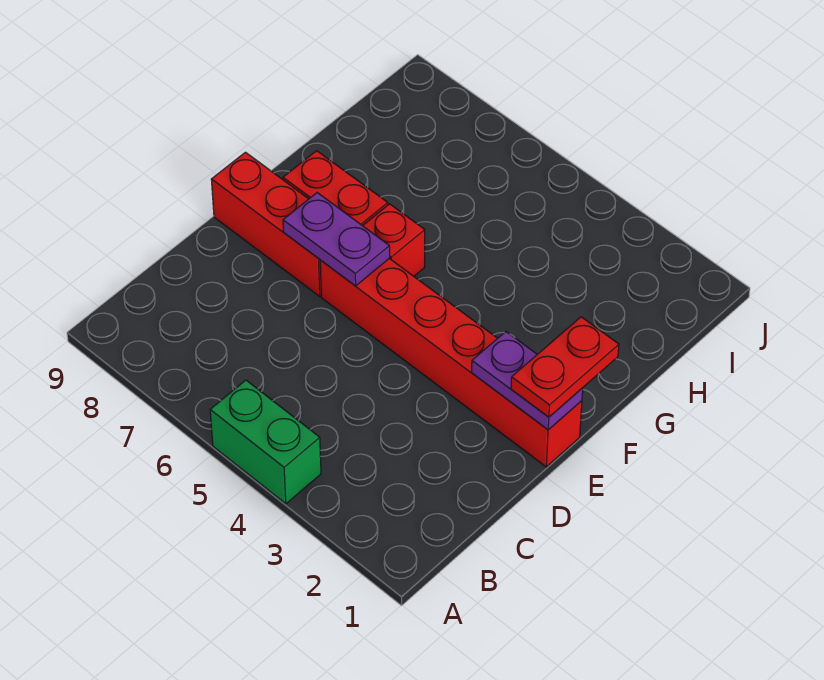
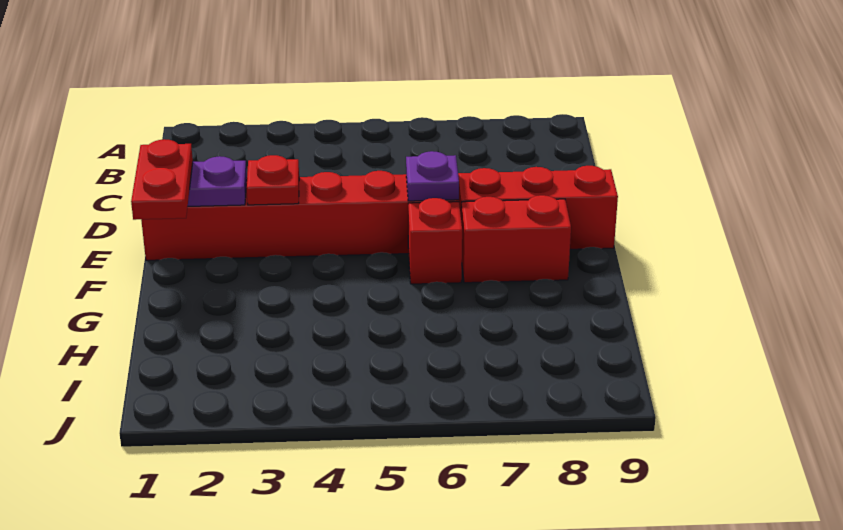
green 1x2 brick [210,380,321,504] -> none
none -> red 1x1 plate [246,155,299,205]
purple 1x2 plate [283,193,390,286] -> purple 1x1 plate [406,151,459,201]

